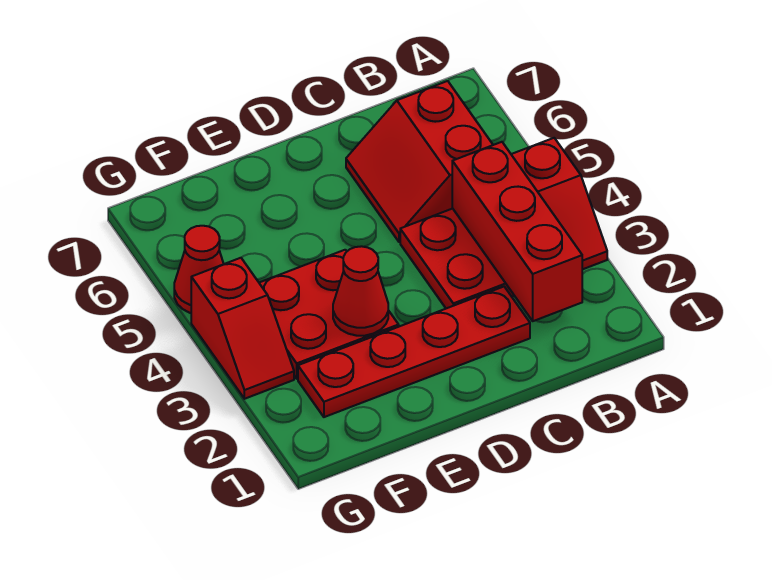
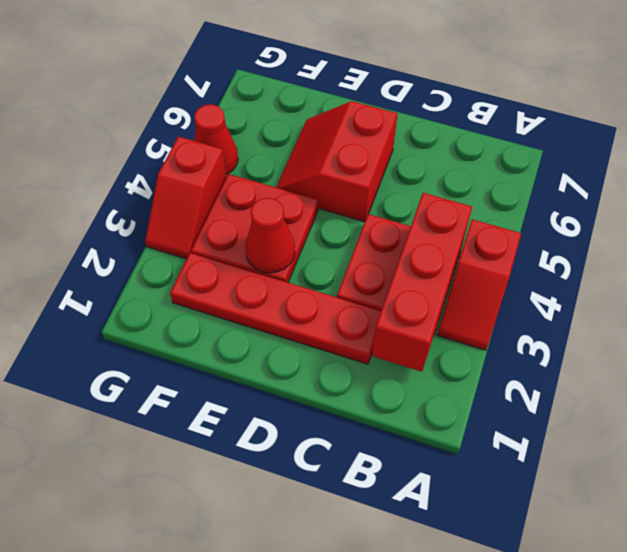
red 2x2 slope [346,81,493,242] -> red 2x2 slope moved to [276,101,397,222]

